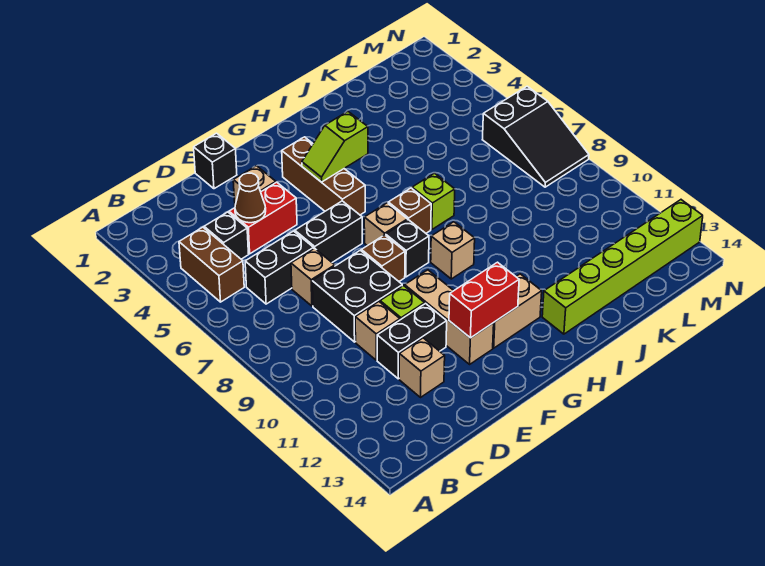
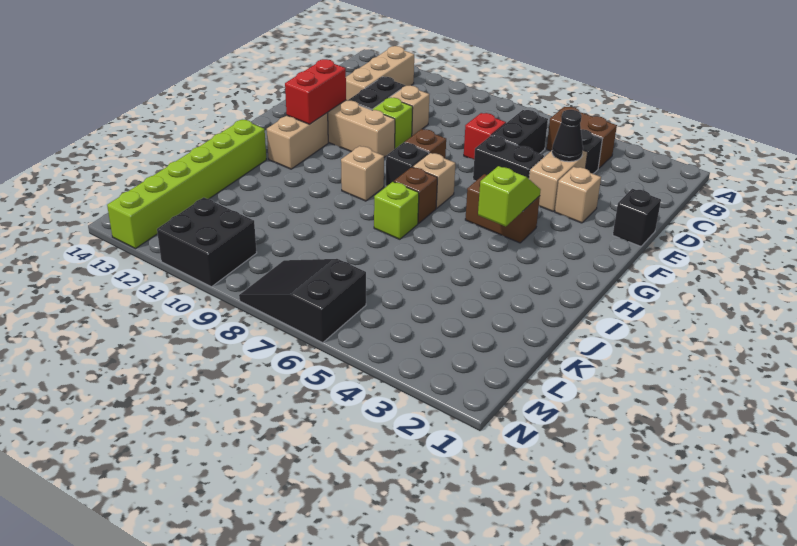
red 1x2 brick [229,182,297,254] -> tan 1x2 brick [529,150,588,211]
brown 1x1 cone [235,173,266,223] -> black 1x1 cone [552,110,583,162]
tan 1x1 brick [291,248,335,306] -> red 1x1 brick [464,113,506,159]
black 2x2 brick [312,250,402,342] -> black 2x2 brick moved to [157,197,257,287]
tan 1x1 brick [399,338,445,397] -> tan 1x3 brick [346,46,414,101]
black 1x2 brick [295,201,362,262] -> black 1x2 brick turned to [473,136,544,181]
brown 1x3 brick [282,137,365,215] -> brown 1x2 brick [465,174,540,243]

